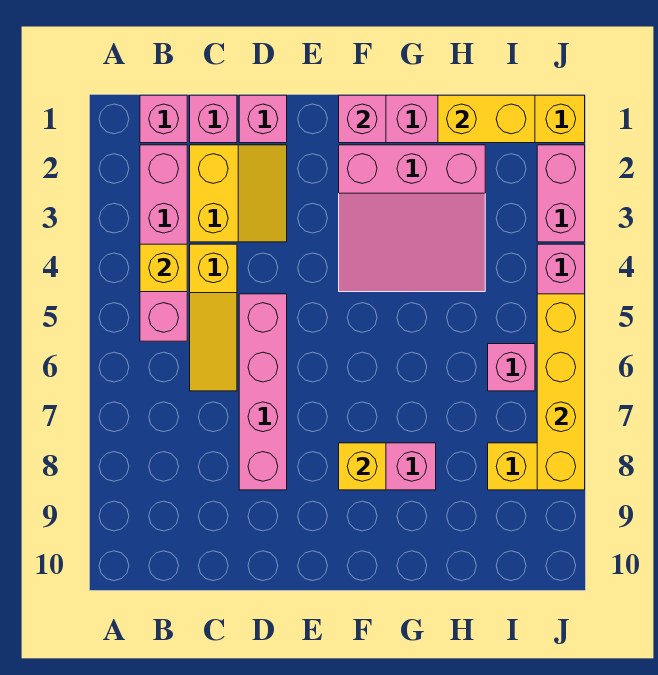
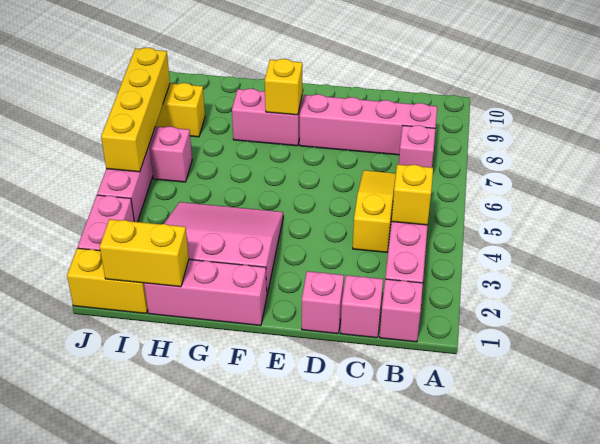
yellow 2x2 slope [190,145,287,242] -> none
pink 1x4 brick [239,294,287,490] -> pink 1x4 brick turned to [300,94,437,155]
pink 1x1 brick [339,95,386,143] -> pink 1x1 brick moved to [399,125,435,168]

